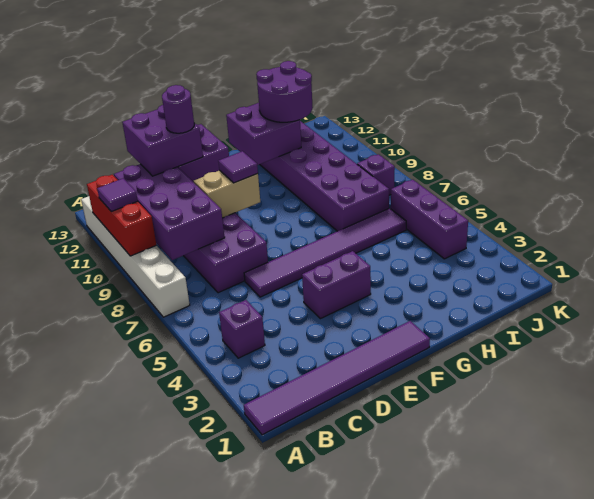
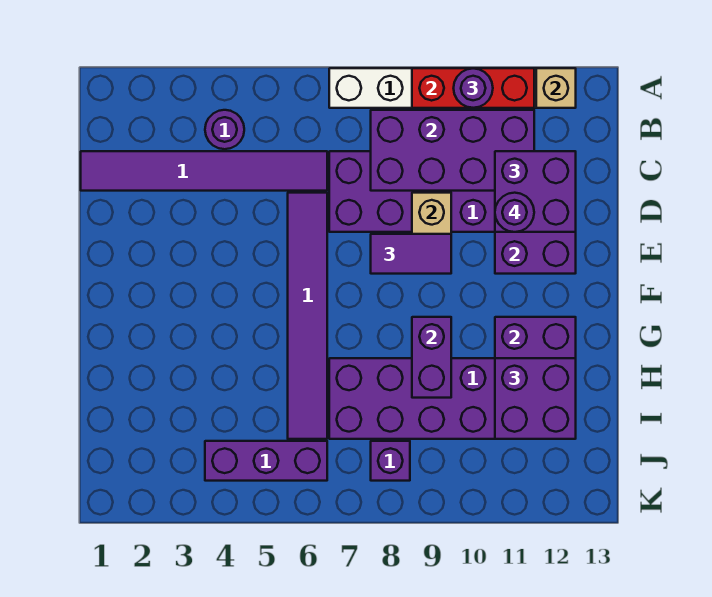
purple 1x6 tile [244,321,430,435] -> purple 1x6 tile turned to [81,151,327,191]
purple 1x1 tile [97,178,138,212] -> purple 1x1 round brick [454,68,493,108]
none -> tan 1x1 brick [536,68,576,108]
purple 1x1 brick [219,300,265,358] -> purple 1x1 round brick [205,110,244,149]
purple 1x2 brick [302,251,371,319] -> purple 1x2 brick moved to [412,317,451,398]
purple 1x1 tile [218,151,258,183] -> purple 1x2 tile [371,234,451,274]
purple 2x2 round brick [256,61,313,122] -> purple 2x2 brick [495,358,576,439]

